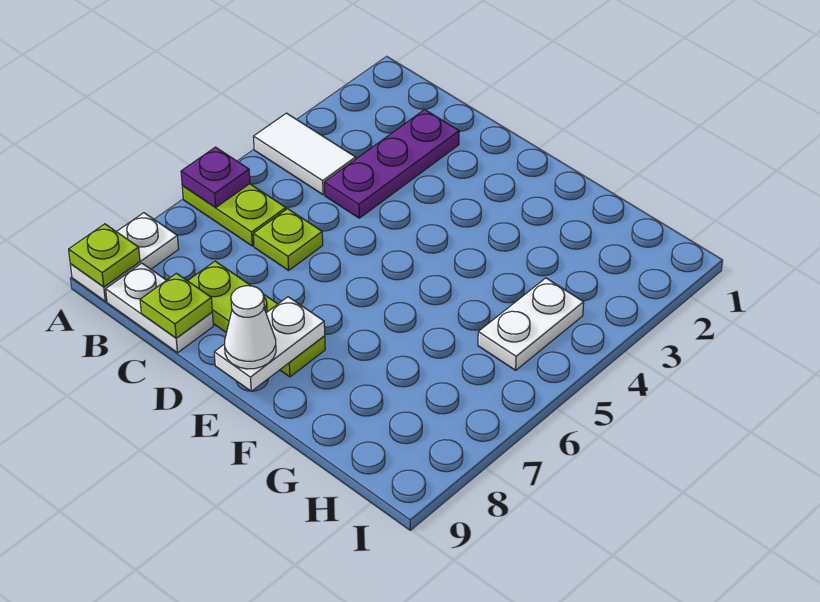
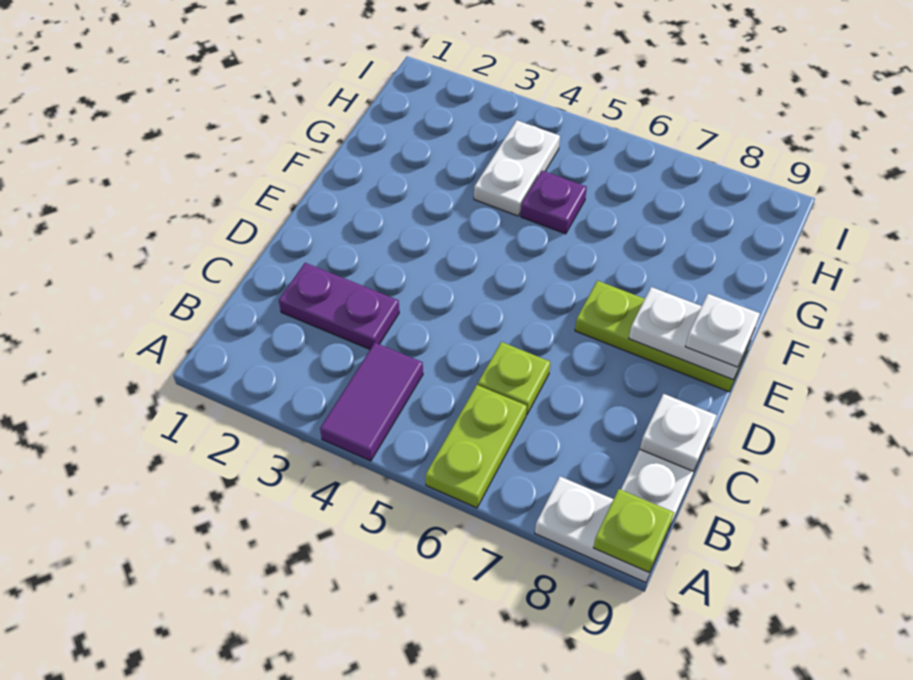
white 1x2 tile [253,113,356,195] -> purple 1x2 tile [320,343,423,461]
purple 1x1 plate [181,147,250,208] -> purple 1x1 plate moved to [521,171,587,234]
purple 1x3 plate [324,110,459,218] -> purple 1x2 plate [279,263,399,349]
lime 1x3 plate [188,261,325,377] -> lime 1x3 plate turned to [575,281,750,392]
lime 1x1 plate [140,273,212,338] -> white 1x1 plate [640,394,717,471]
white 1x1 cone [225,286,276,369] -> white 1x1 plate [685,294,760,367]
white 1x2 plate [478,278,584,370] -> white 1x2 plate turned to [474,120,560,216]

